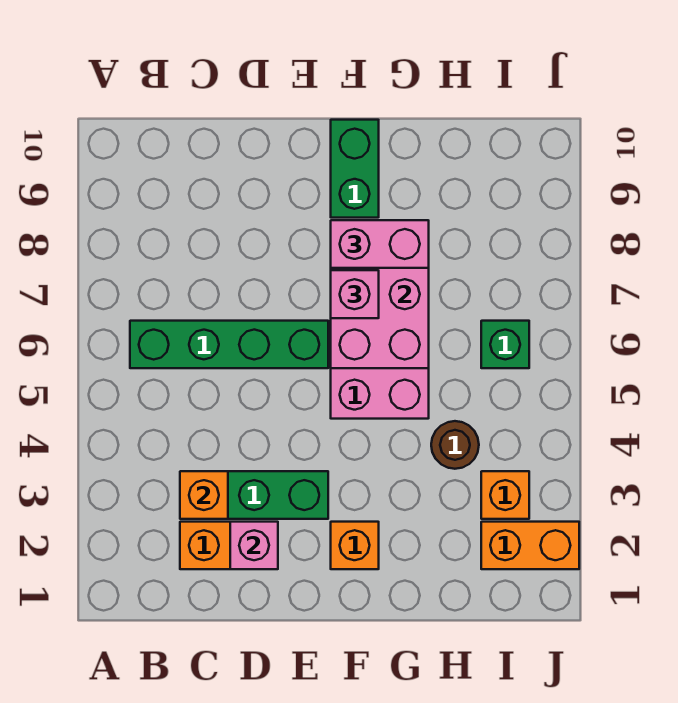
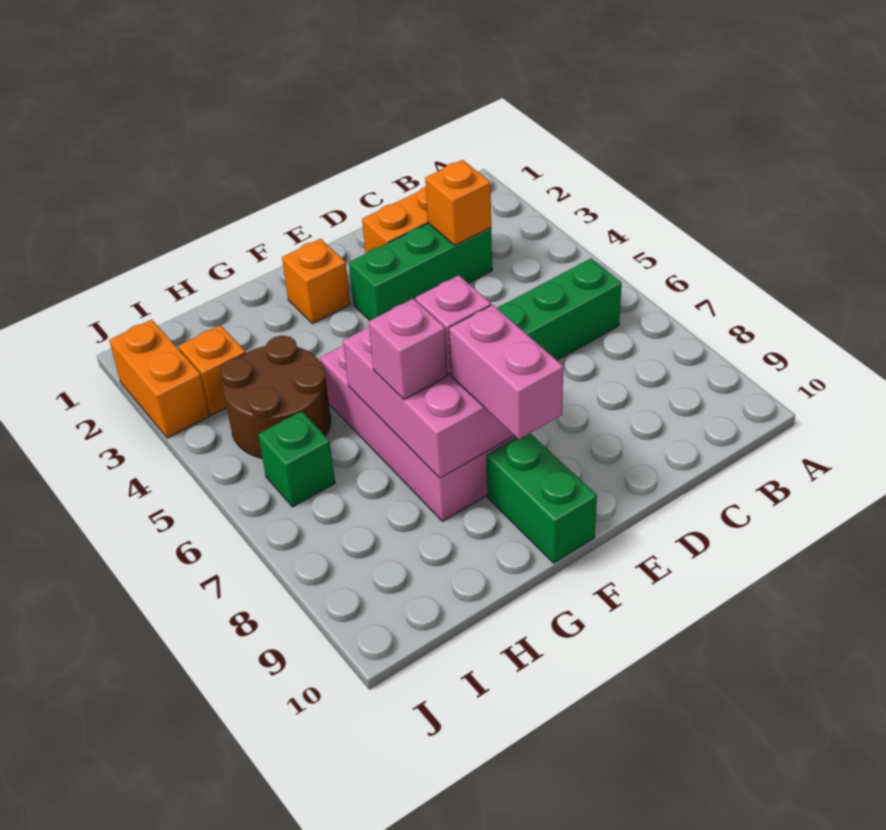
pink 1x1 brick [230,522,278,569] -> pink 1x1 brick moved to [369,299,447,399]
pink 1x2 brick [331,220,429,268] -> pink 1x2 brick turned to [449,305,563,439]
brown 1x1 round brick [431,421,479,469] -> brown 2x2 round brick [221,336,331,458]
orange 1x2 brick [481,522,579,569] -> orange 1x2 brick turned to [109,320,209,438]

